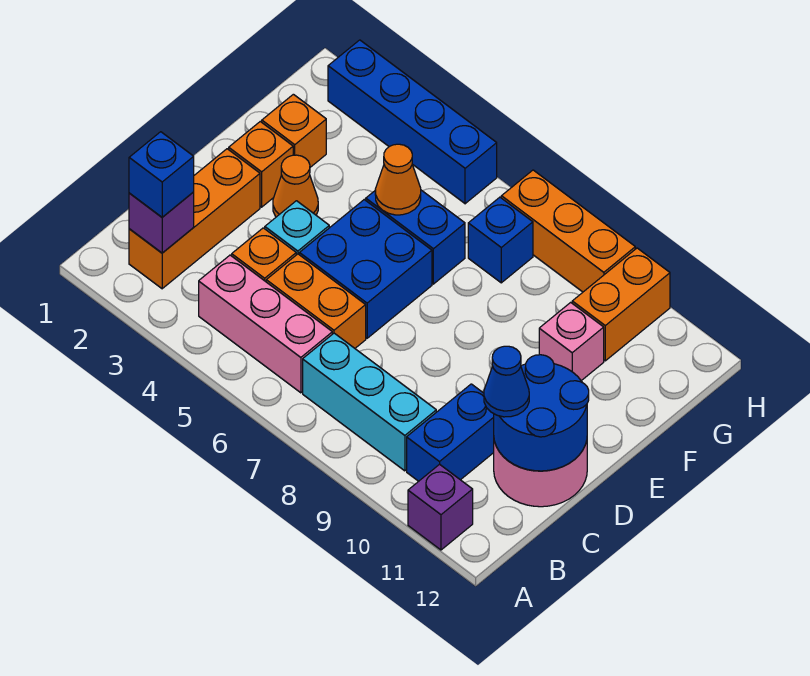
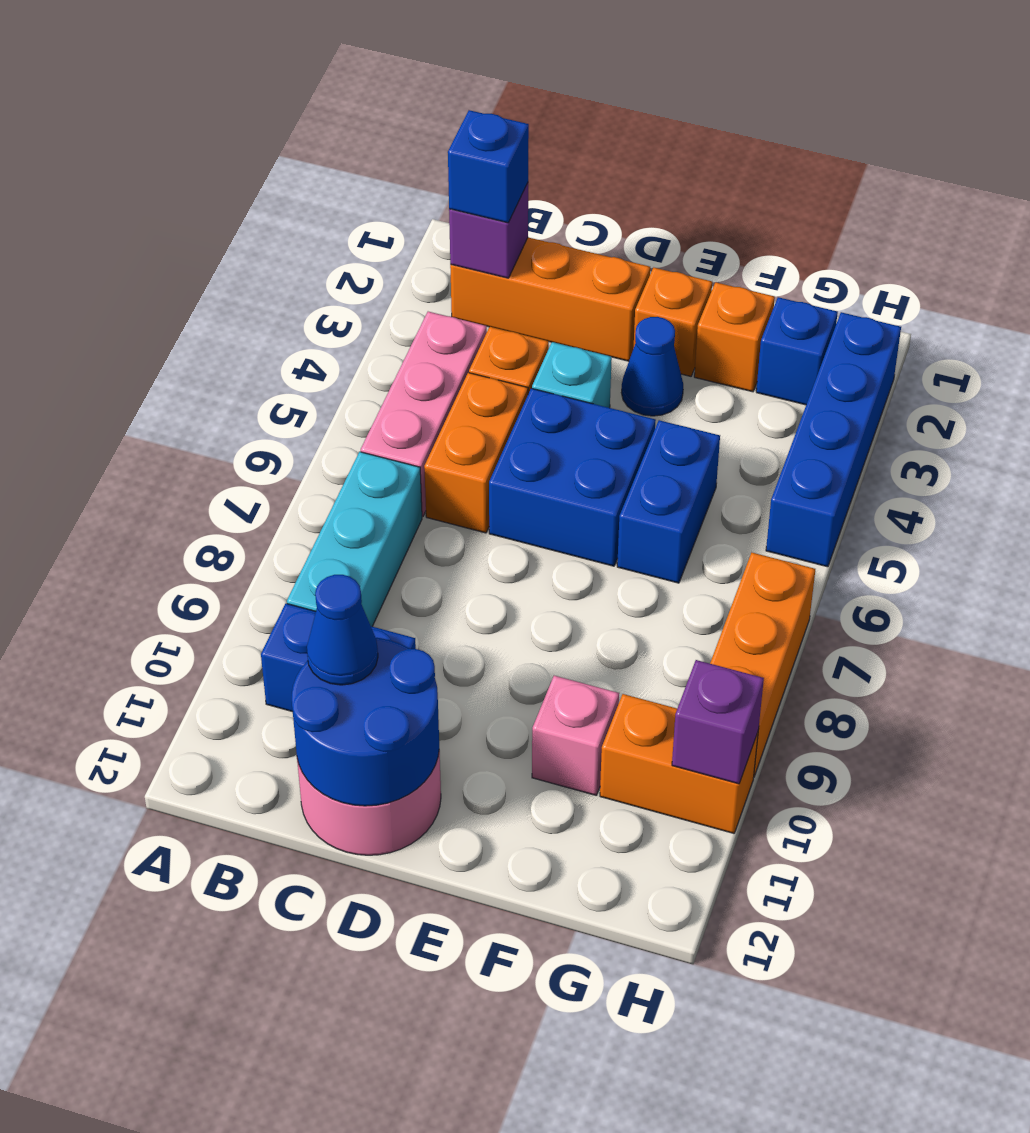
purple 1x1 brick [408,464,473,550] -> purple 1x1 brick moved to [672,660,764,784]
orange 1x1 cone [273,155,318,217] -> blue 1x1 cone [621,317,683,416]
orange 1x1 cone [375,144,421,215] -> none
blue 1x1 brick [468,197,533,283] -> blue 1x1 brick moved to [756,297,838,405]

